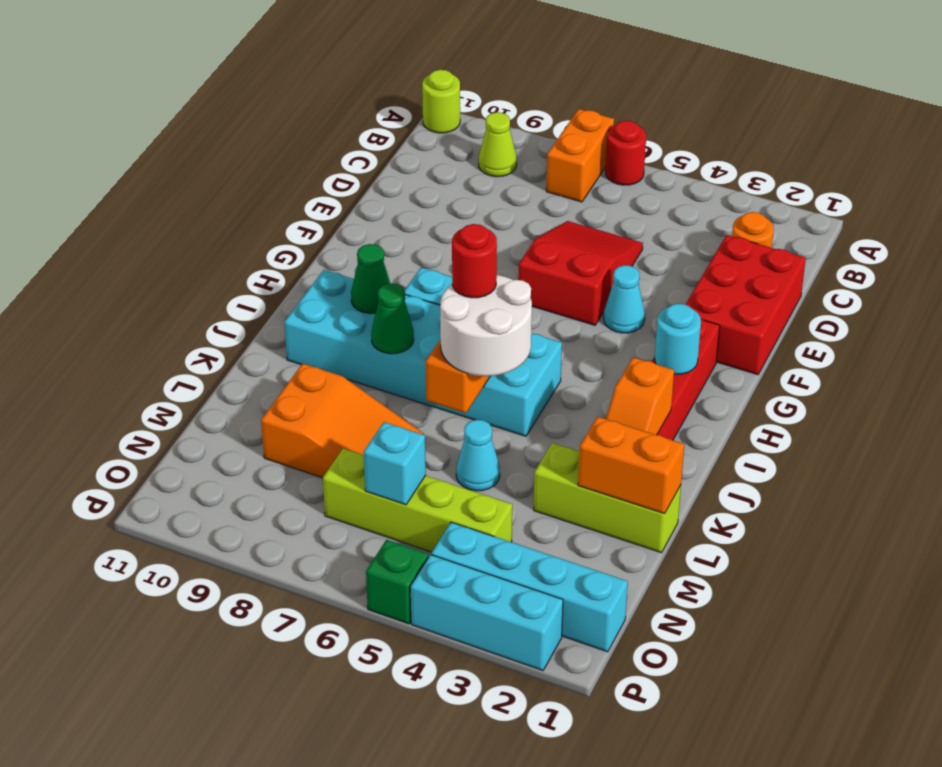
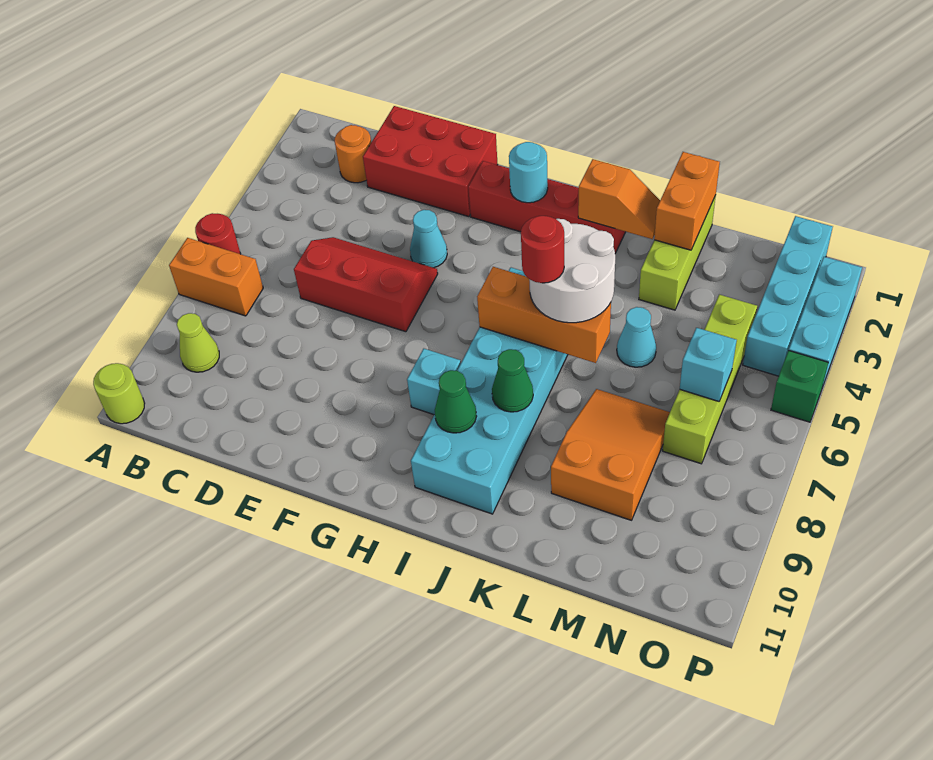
red 2x3 slope [518,221,643,325] -> red 2x3 slope turned to [294,237,438,332]

